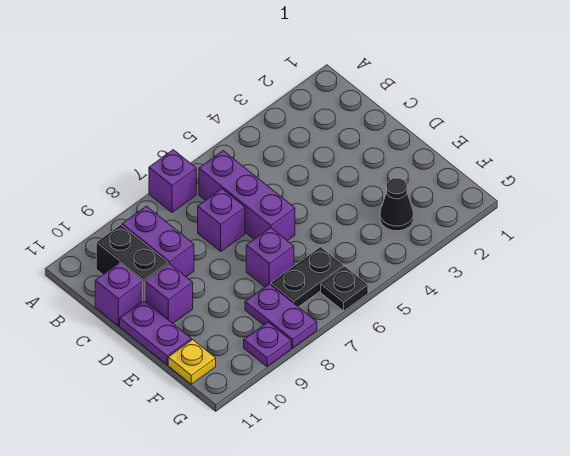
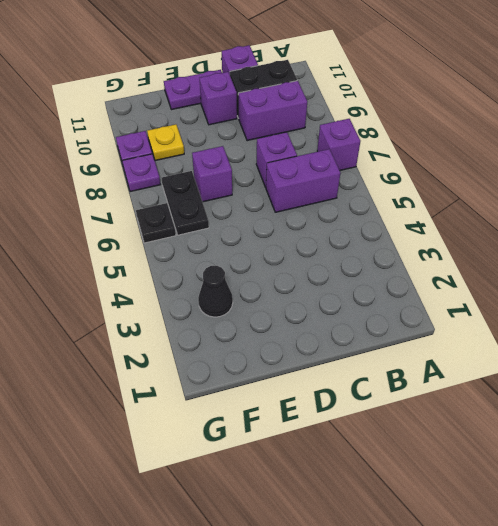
purple 1x3 brick [199,151,295,241] -> purple 1x2 brick [266,149,340,212]
purple 1x2 plate [245,284,317,348] -> purple 1x1 plate [122,154,161,192]
yellow 1x1 plate [168,340,216,384] -> yellow 1x1 plate moved to [147,124,184,161]

